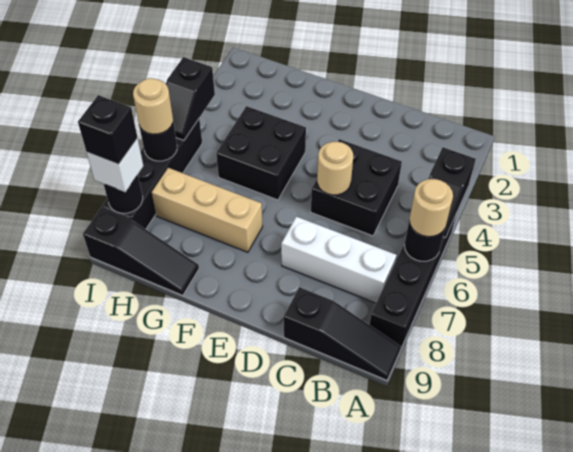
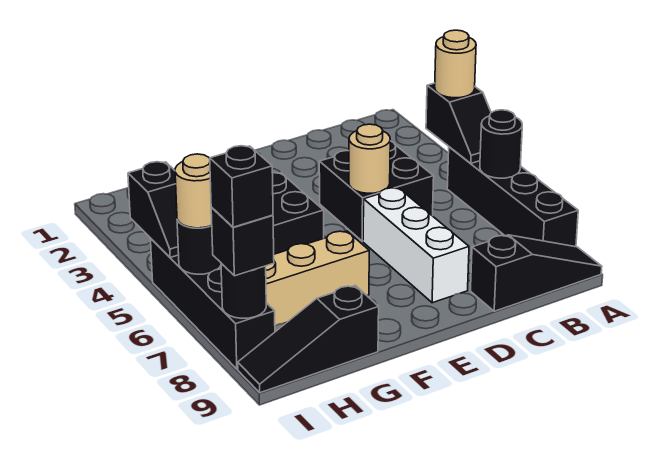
tan 1x1 round brick [409,179,453,237] -> tan 1x1 round brick moved to [435,30,476,98]
white 1x3 brick [281,217,397,303] -> white 1x3 brick turned to [363,188,469,303]
black 1x3 slope [83,208,199,296] -> black 1x3 slope turned to [238,286,379,393]
white 1x1 brick [87,138,143,192] -> black 1x1 brick [211,208,274,276]

